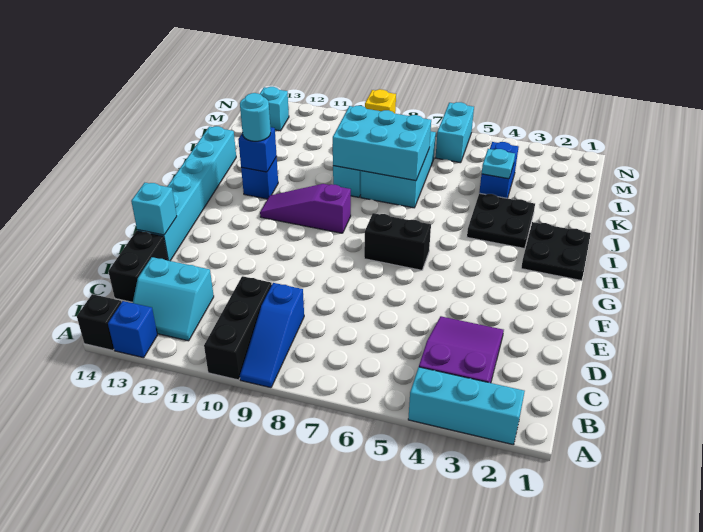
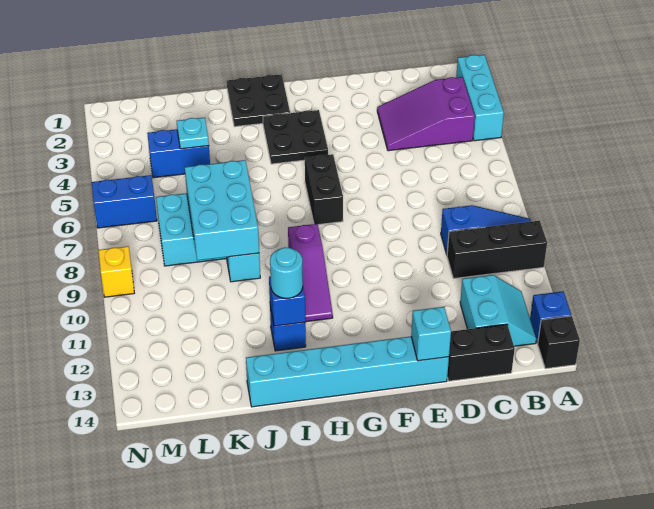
black 2x2 plate [467,193,535,248] -> black 2x2 plate moved to [263,110,328,164]
cyan 1x2 brick [436,102,474,163] -> blue 1x2 brick [92,175,157,228]
cyan 1x1 brick [260,87,289,131] -> none

